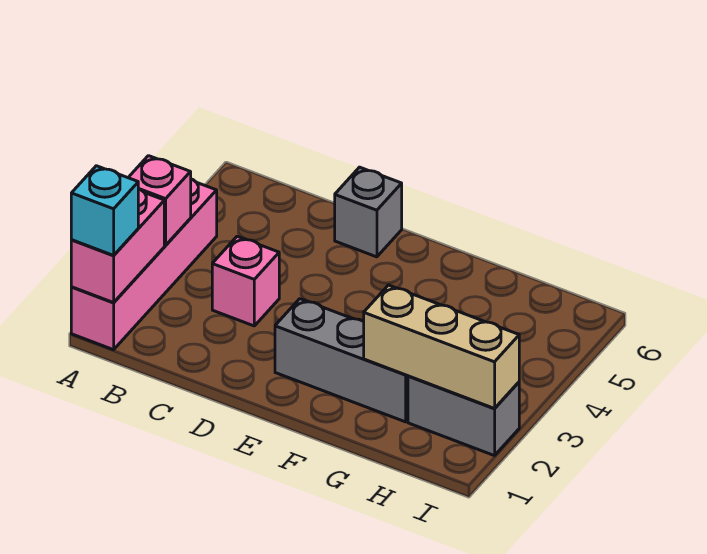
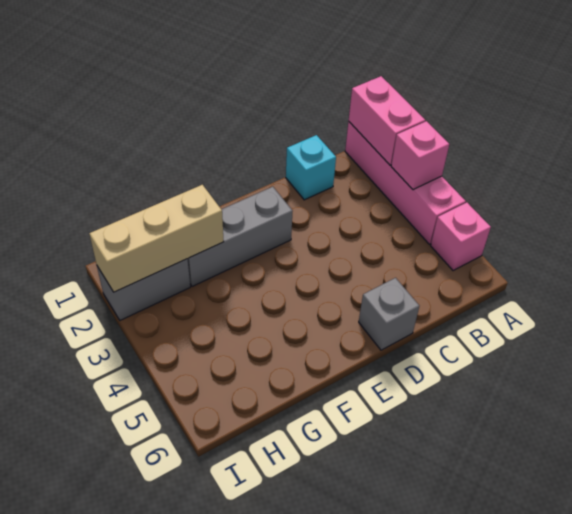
cyan 1x1 brick [71,166,138,255] -> cyan 1x1 brick moved to [286,135,336,200]
pink 1x1 brick [212,236,279,326] -> pink 1x1 brick moved to [431,203,491,271]

